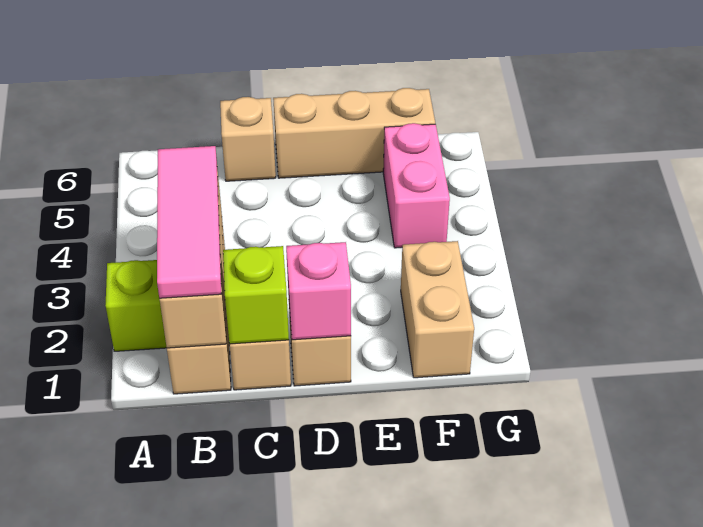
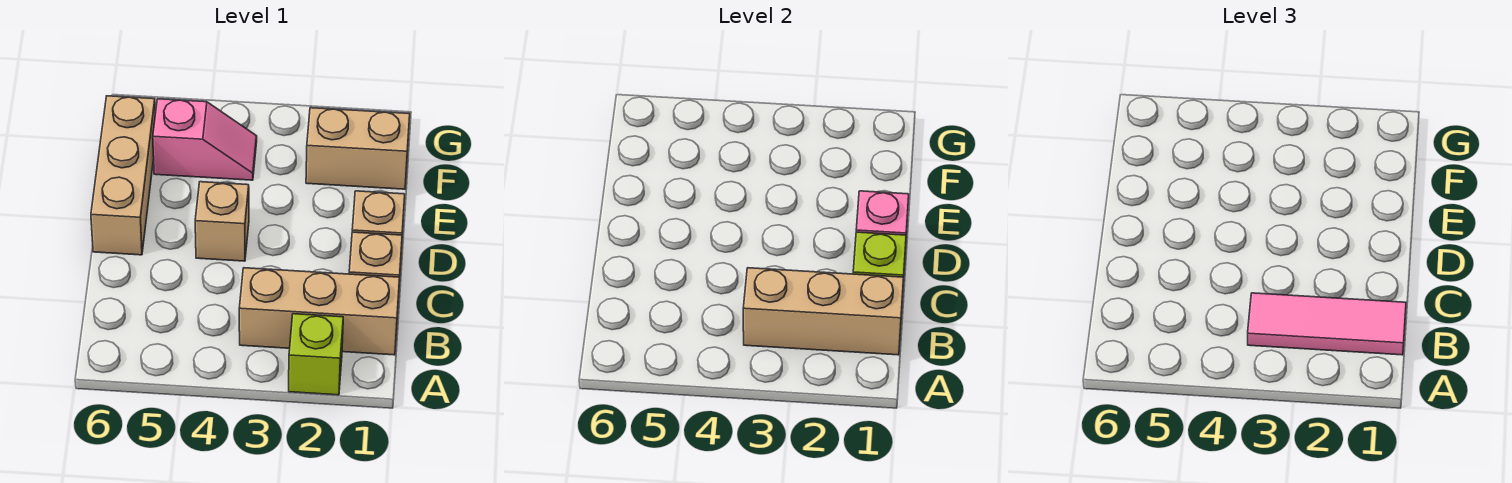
tan 1x1 brick [220,97,276,181] -> tan 1x1 brick moved to [195,182,249,261]
pink 1x2 brick [383,123,450,248] -> pink 1x2 slope [153,99,257,180]

